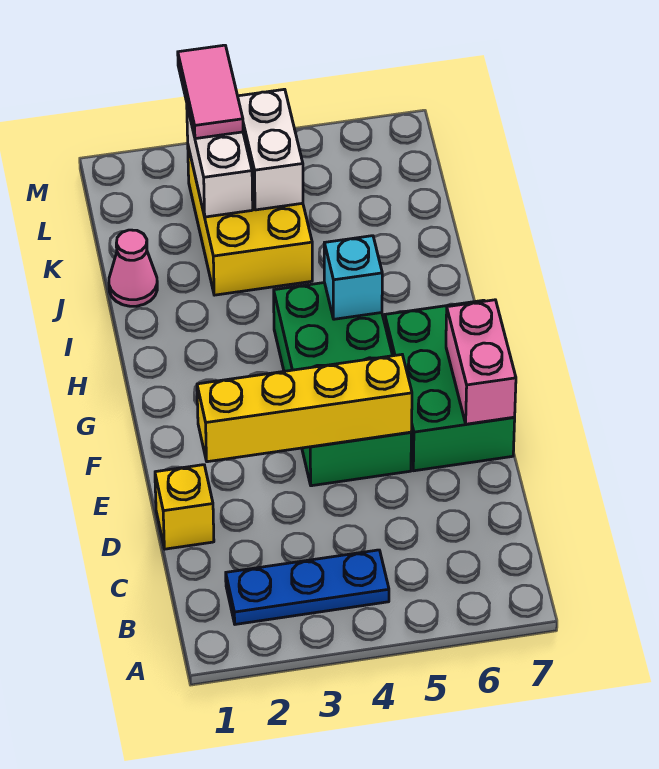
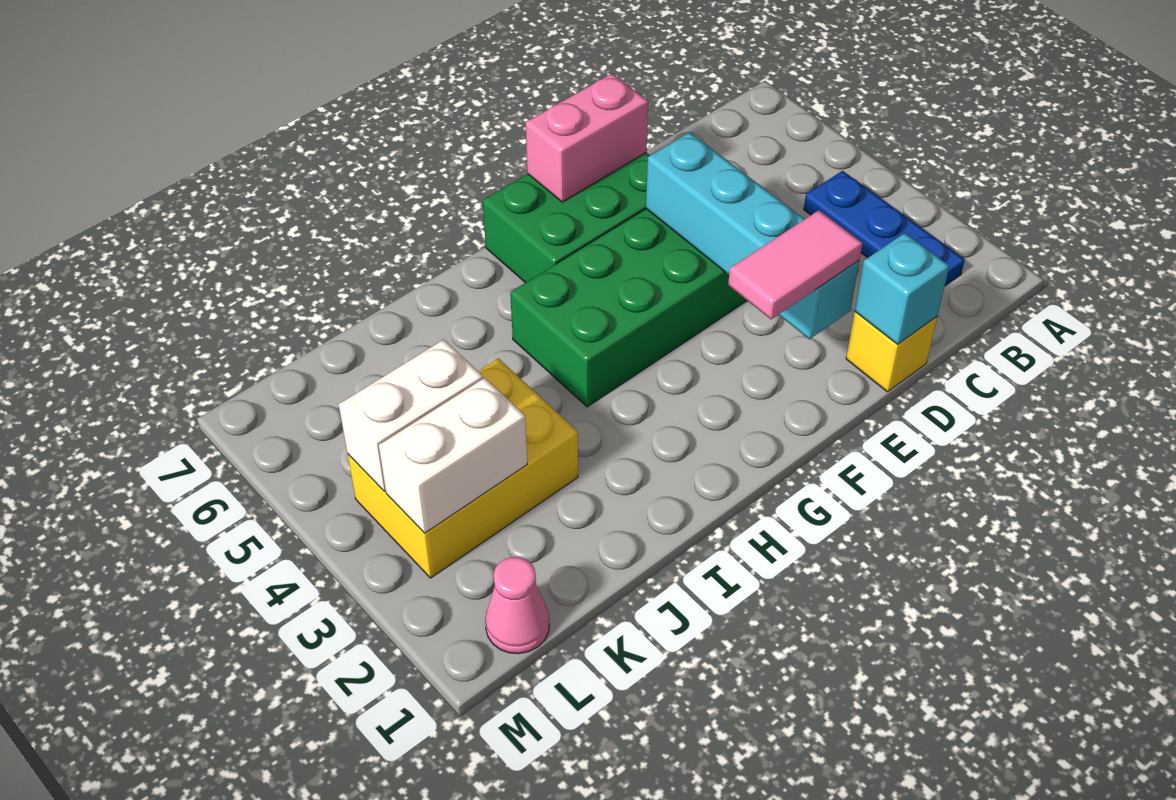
yellow 1x4 brick [197,355,412,462] -> cyan 1x4 brick [646,132,859,339]
cyan 1x1 brick [324,236,382,319] -> cyan 1x1 brick moved to [855,233,949,344]
pink 1x1 cone [109,230,157,306] -> pink 1x1 cone moved to [485,557,549,654]
pink 1x2 tile [178,45,243,139] -> pink 1x2 tile moved to [728,210,862,319]

